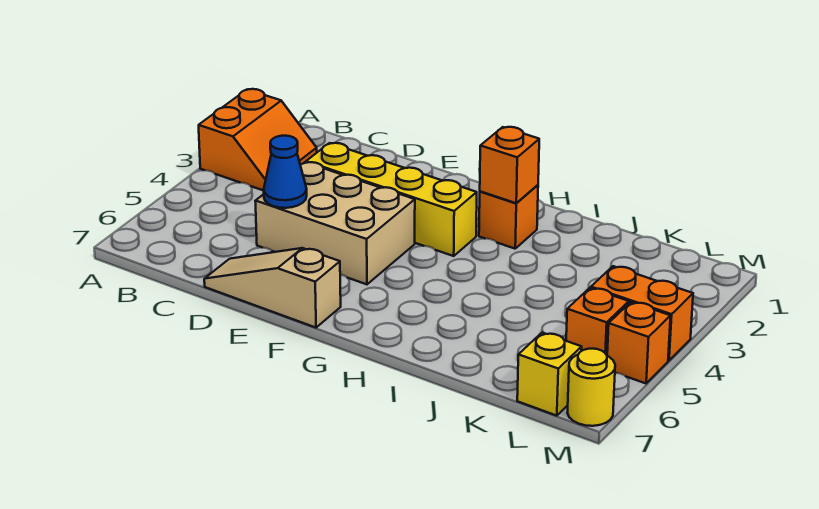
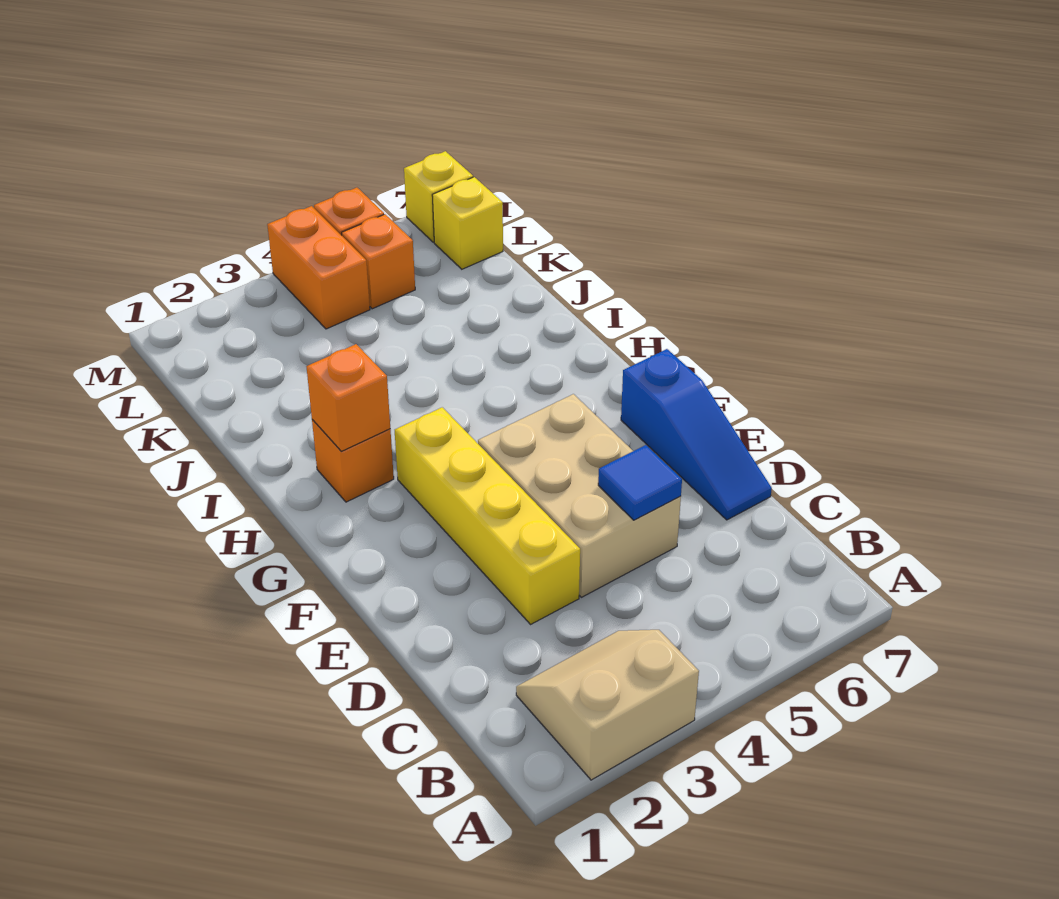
orange 2x2 slope [199,89,317,191] -> tan 2x2 slope [516,630,699,780]
blue 1x1 cone [264,136,307,208] -> blue 1x1 tile [598,445,682,520]
tan 1x3 slope [204,248,341,328] -> blue 1x3 slope [621,349,772,520]
yellow 1x1 round brick [567,349,615,426] -> yellow 1x1 brick [404,151,473,242]

